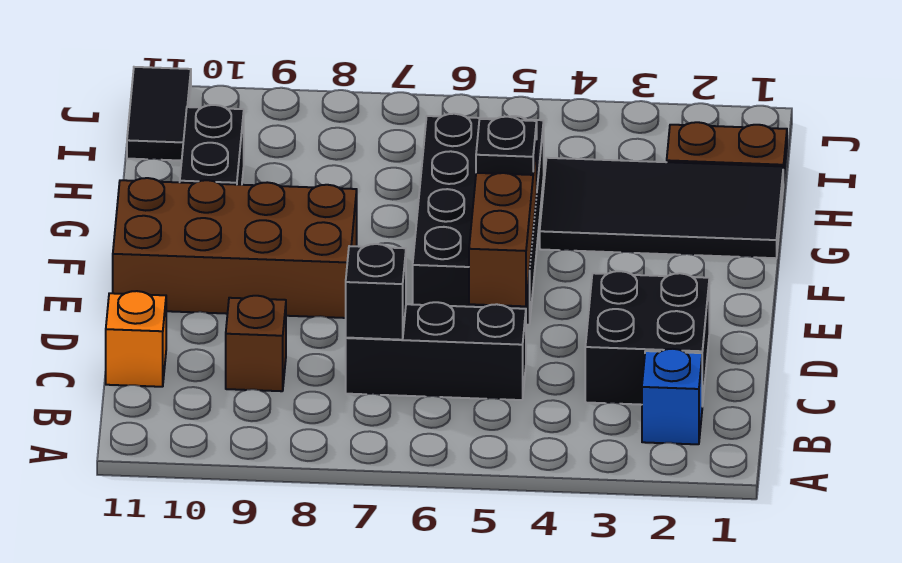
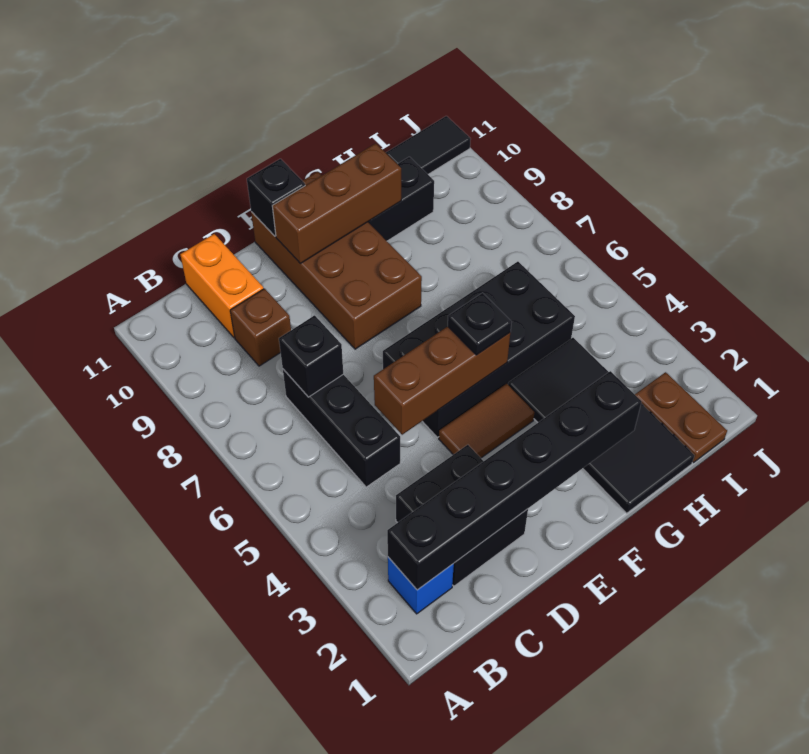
none -> black 1x6 brick [387,371,642,590]
orange 1x1 brick [106,291,166,387] -> orange 1x2 brick [180,234,264,338]
none -> brown 1x2 tile [439,384,535,458]
none -> brown 1x3 brick [272,143,401,263]
none -> black 1x1 brick [247,159,305,236]

